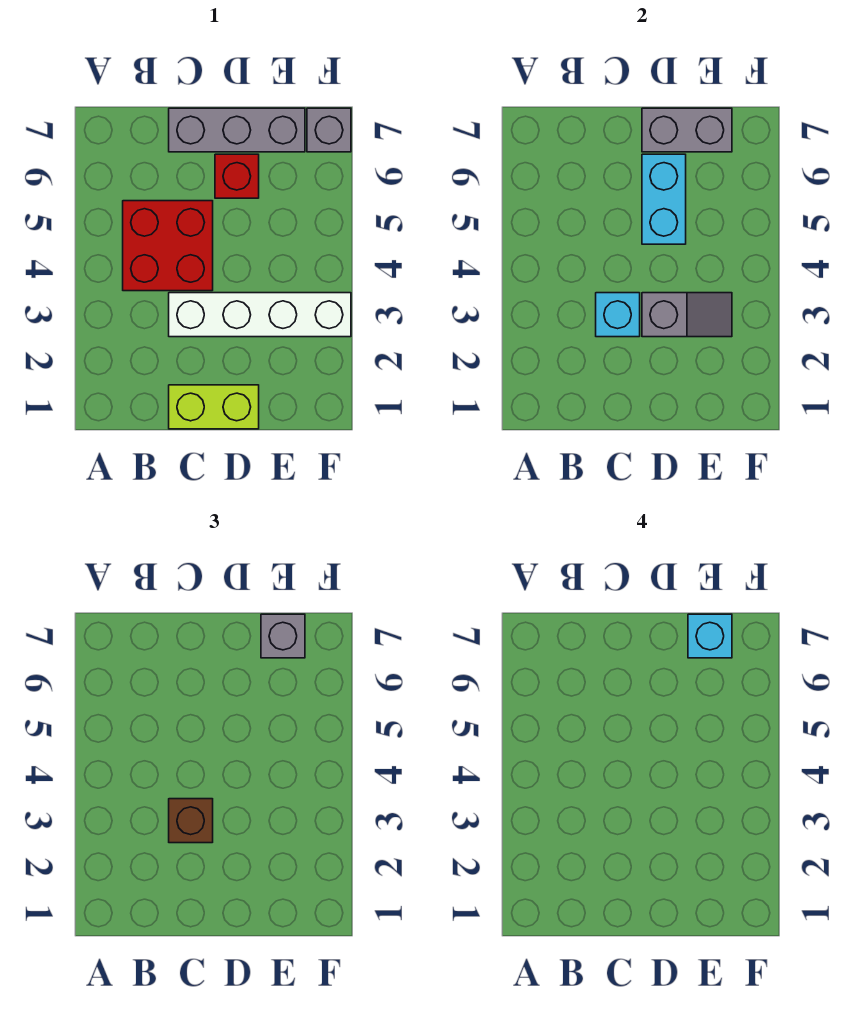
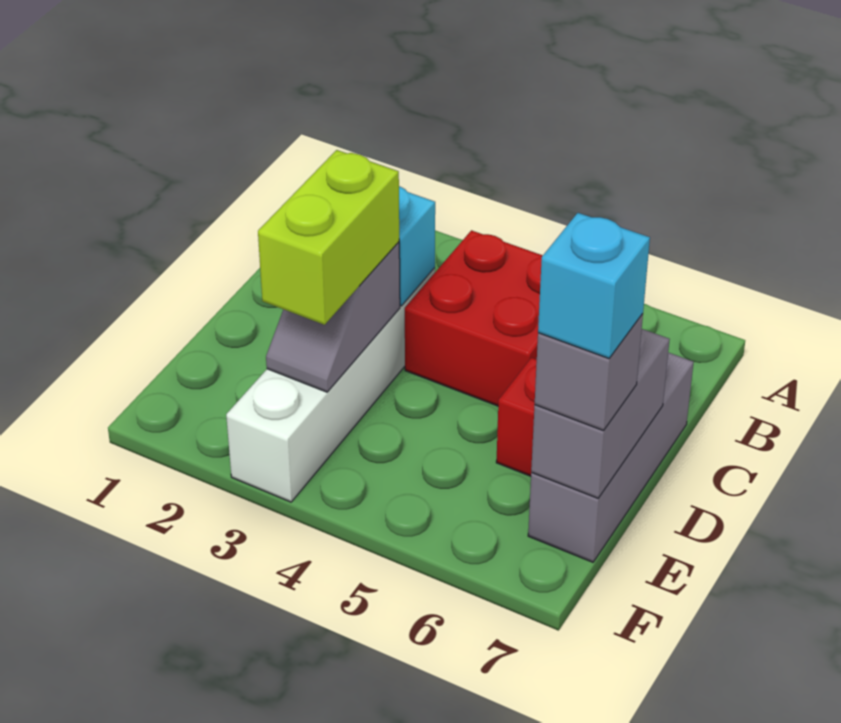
lime 1x2 brick [169,385,259,429] -> lime 1x2 brick moved to [258,150,399,325]
brown 1x1 brick [169,799,213,843] -> none
cyan 1x2 brick [642,154,686,244] -> none
grey 1x1 brick [307,108,351,152] -> none

